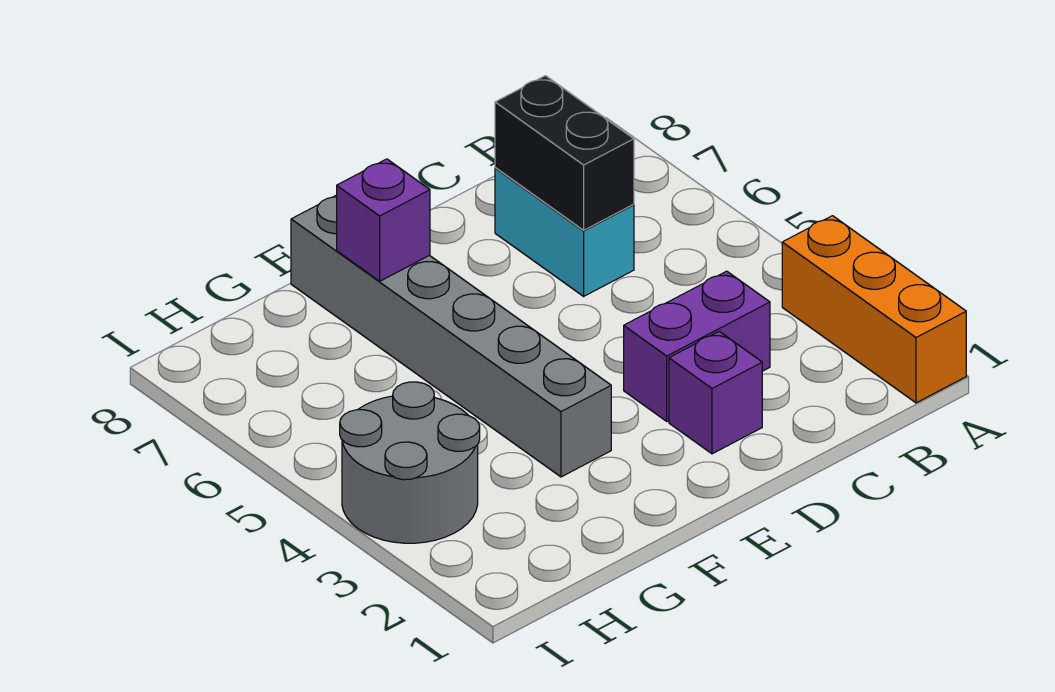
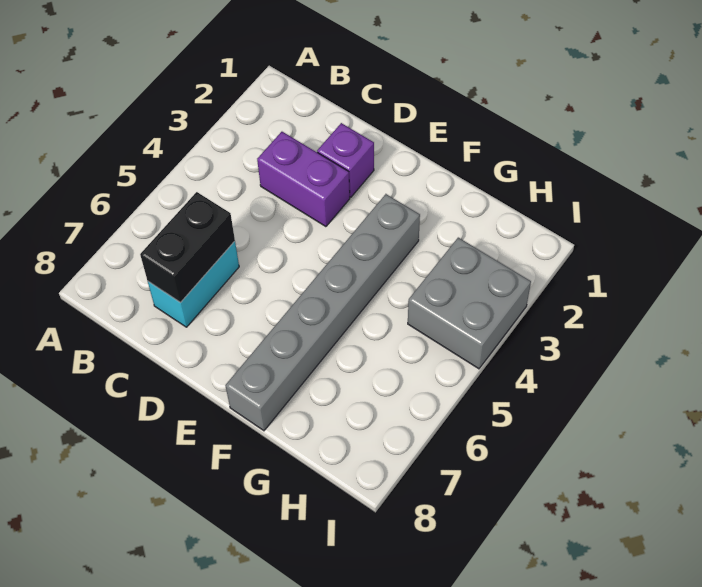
orange 1x3 brick [782,216,966,403] -> none
purple 1x1 brick [337,159,430,281] -> none
grey 2x2 round brick [340,382,480,543] -> grey 2x2 brick [408,238,531,369]

